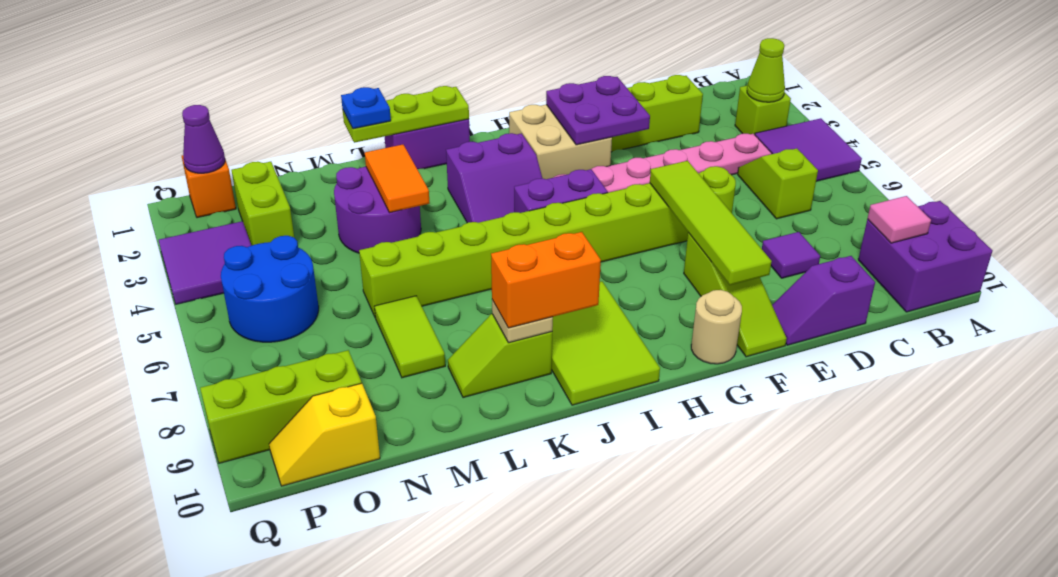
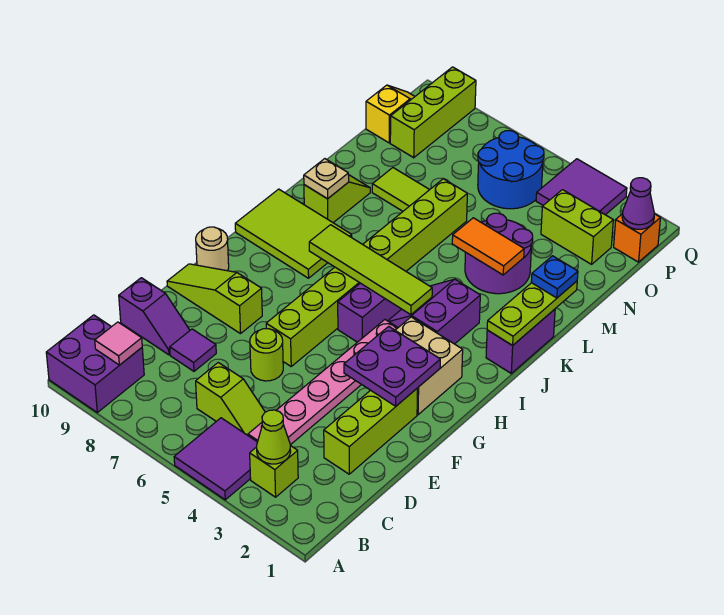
purple 1x2 slope [772,256,875,345] -> purple 1x2 slope turned to [119,278,190,355]
lime 1x4 tile [650,161,772,285] -> lime 1x4 tile moved to [309,225,432,315]
orange 1x2 brick [491,232,601,328] -> none

